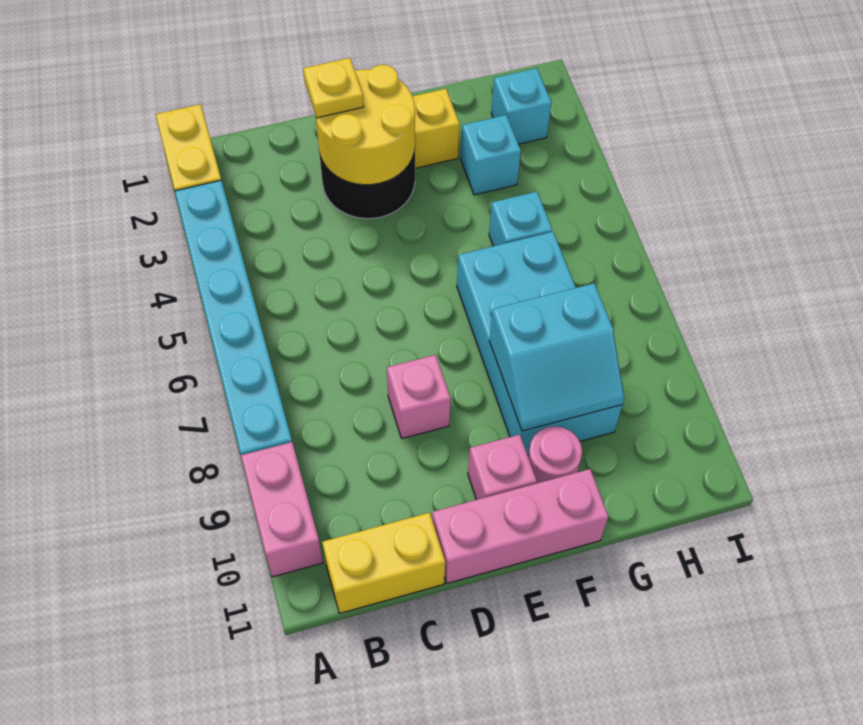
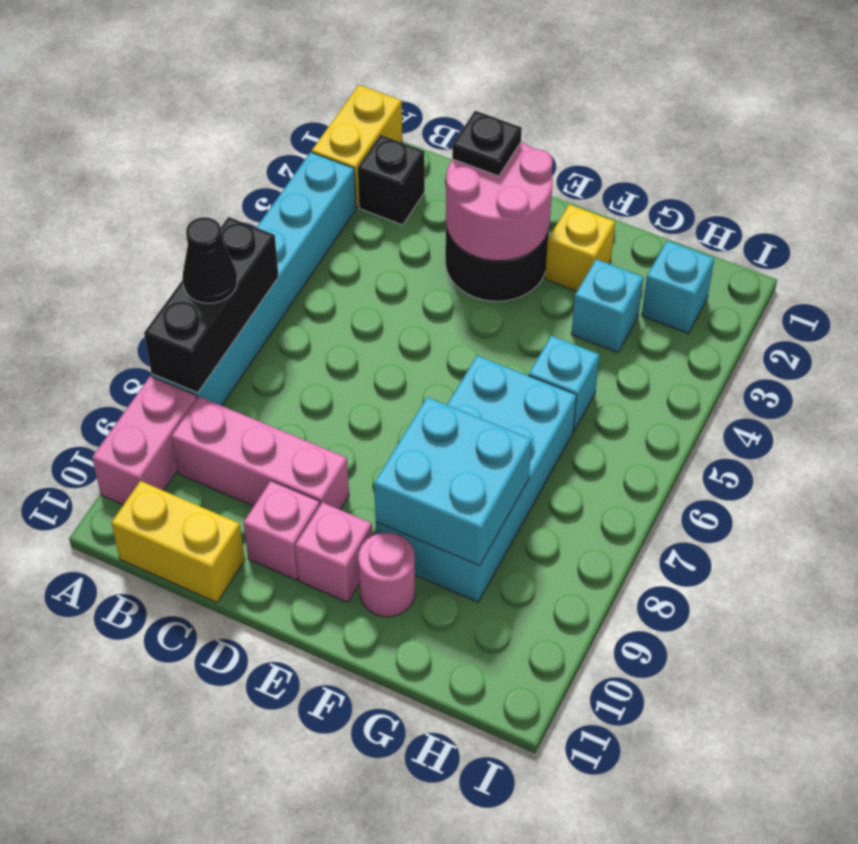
none -> black 1x3 brick [144,217,279,393]
none -> black 1x1 cone [182,217,237,303]
none -> black 1x1 brick [358,135,425,225]
yellow 2x2 round brick [316,65,415,185] -> pink 2x2 round brick [446,142,553,261]
yellow 1x1 plate [303,58,364,118] -> black 1x1 plate [452,111,522,176]
pink 1x1 brick [387,355,451,438] -> pink 1x1 brick moved to [244,481,320,580]
pink 1x3 brick [432,469,608,583] -> pink 1x3 brick moved to [172,397,349,510]
cyan 2x2 slope [489,284,624,431] -> cyan 2x2 brick [374,397,532,566]

